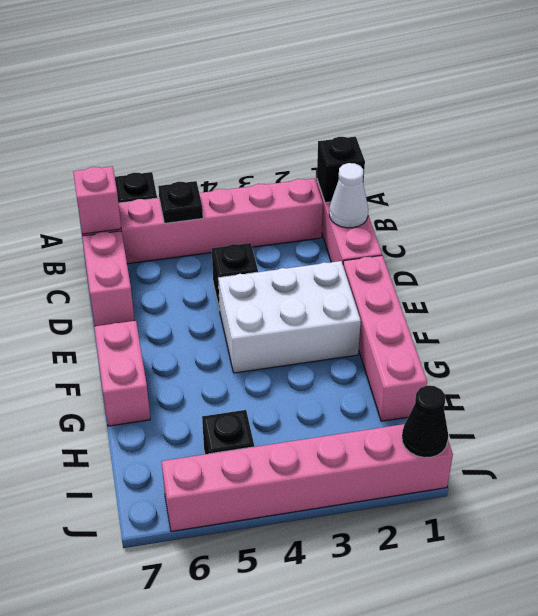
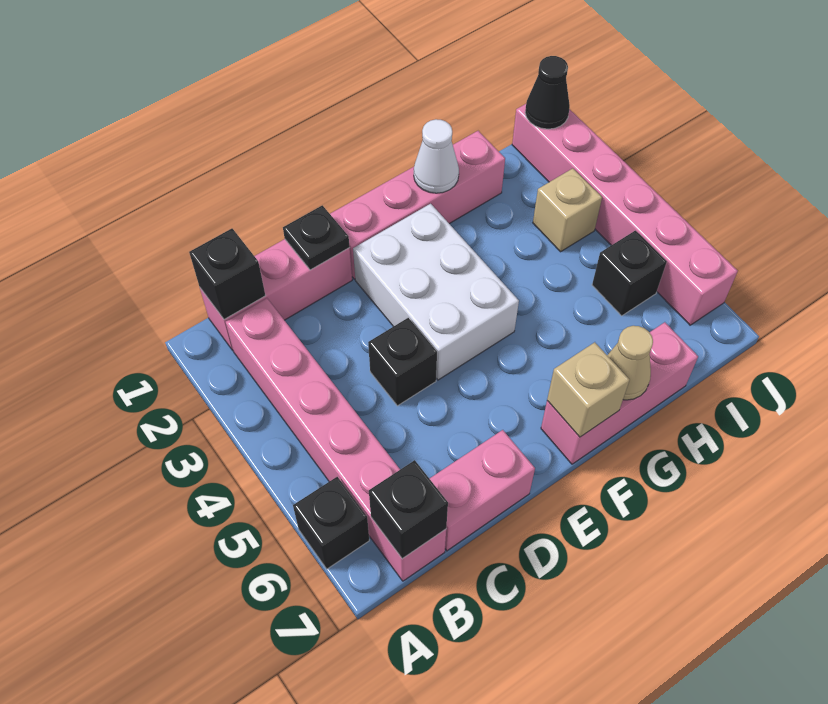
black 1x1 plate [158,181,203,223] -> black 1x1 plate moved to [283,205,350,270]
pink 1x1 brick [73,166,121,234] -> black 1x1 brick [369,460,448,559]
white 1x1 cone [329,163,368,228] -> white 1x1 cone moved to [414,119,459,193]
pink 1x2 brick [94,321,150,426] -> pink 1x3 brick [541,322,698,464]
none -> tan 1x1 brick [547,342,630,437]
none -> tan 1x1 cone [607,326,653,400]
none -> tan 1x1 brick [533,168,602,252]

